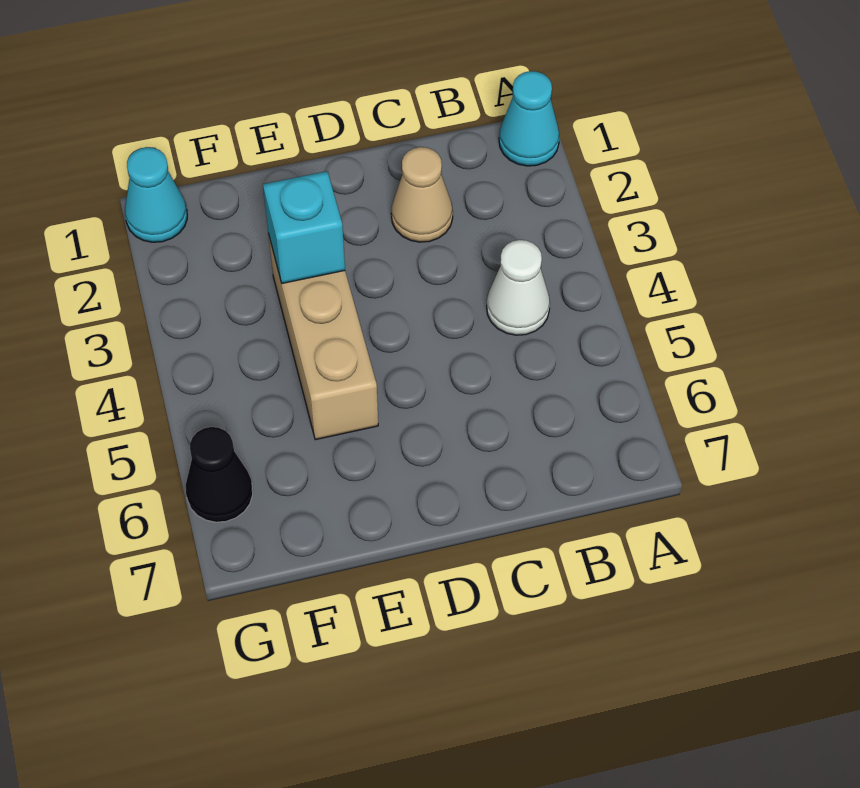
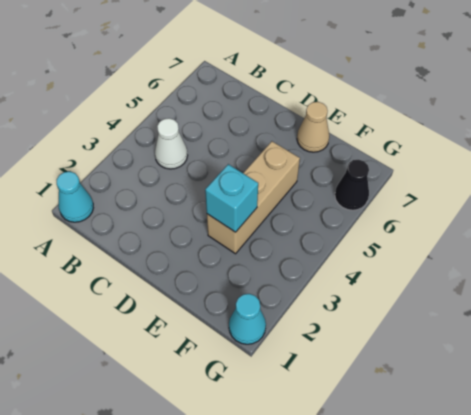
tan 1x1 cone [391,147,453,242] -> tan 1x1 cone moved to [297,102,329,152]

